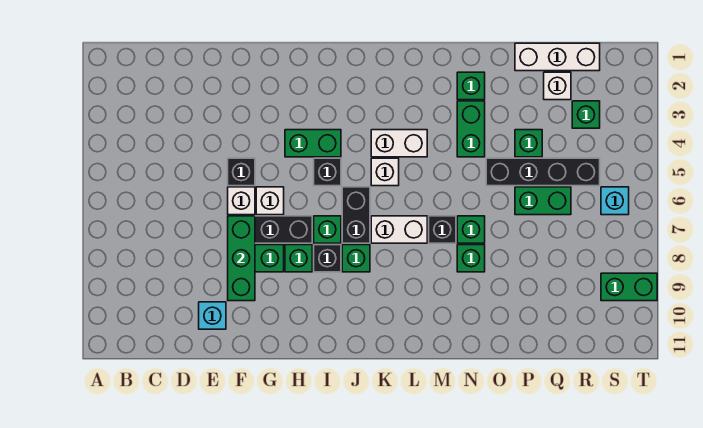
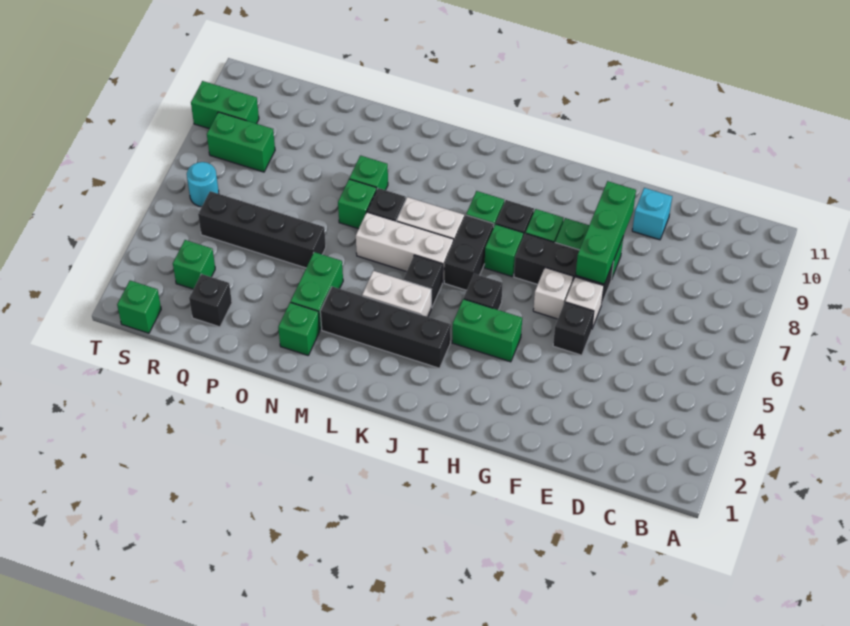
none -> black 1x4 brick [320,287,451,368]
white 1x1 brick [371,158,399,186] -> black 1x1 brick [404,255,443,308]
white 1x3 brick [515,43,600,71] -> white 1x3 brick moved to [356,212,454,283]
green 1x1 brick [515,130,542,157] -> green 1x1 brick moved to [117,281,161,333]
green 1x2 brick [515,187,571,215] -> green 1x2 brick moved to [207,112,275,172]
white 1x1 brick [544,72,571,100] -> black 1x1 brick [189,274,232,327]
cyan 1x1 brick [601,187,629,215] -> cyan 1x1 round brick [187,162,219,207]

